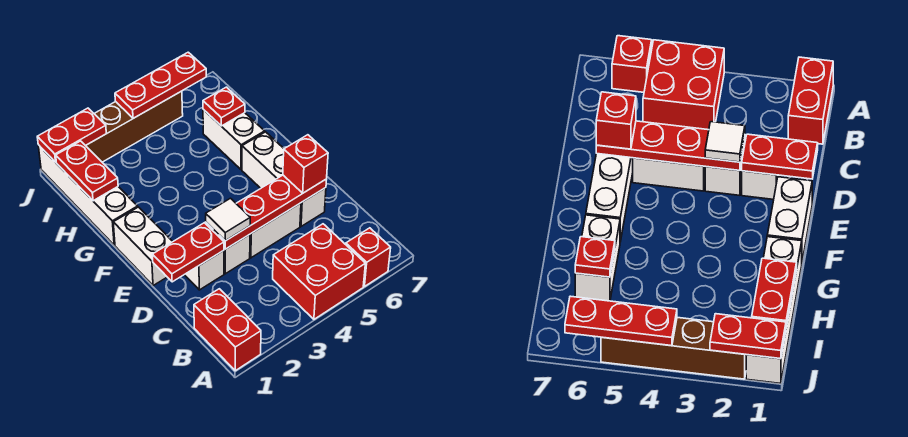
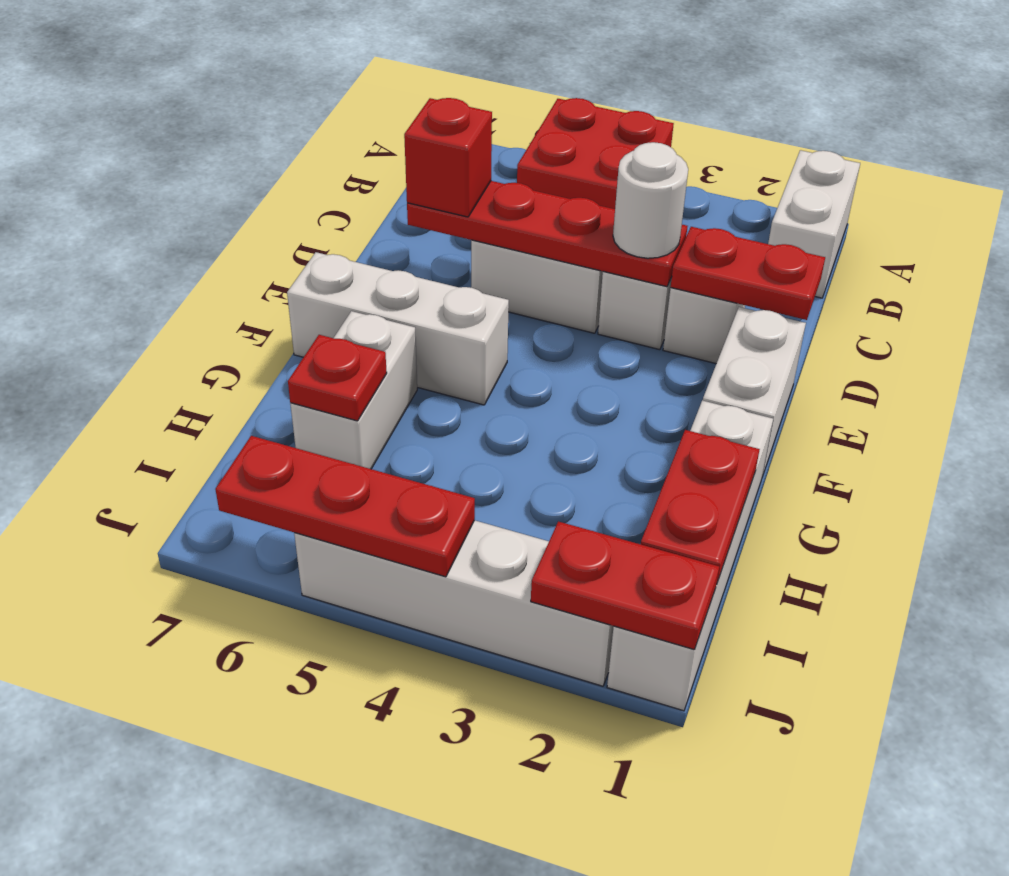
red 1x2 brick [194,289,261,371] -> white 1x2 brick [768,150,860,298]
red 1x1 brick [346,228,391,287] -> none
white 1x1 tile [206,198,250,241] -> white 1x1 round brick [613,142,688,258]
white 1x3 brick [242,132,326,226] -> white 1x3 brick turned to [287,252,509,405]
brown 1x4 brick [86,91,183,162] -> white 1x4 brick [294,520,614,686]

